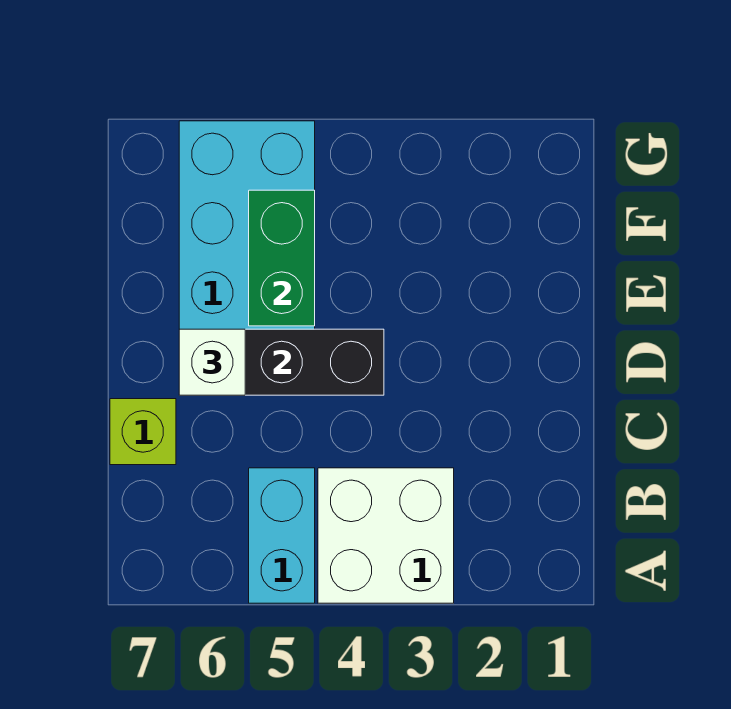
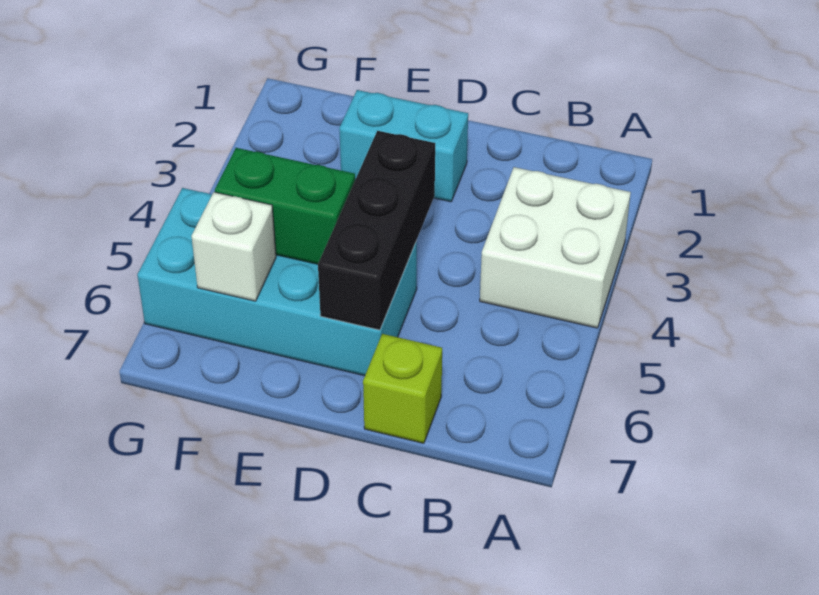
cyan 1x2 brick [249,468,315,603] -> cyan 1x2 brick moved to [339,90,468,202]
white 1x1 brick [179,329,245,395] -> white 1x1 brick moved to [192,192,276,301]

